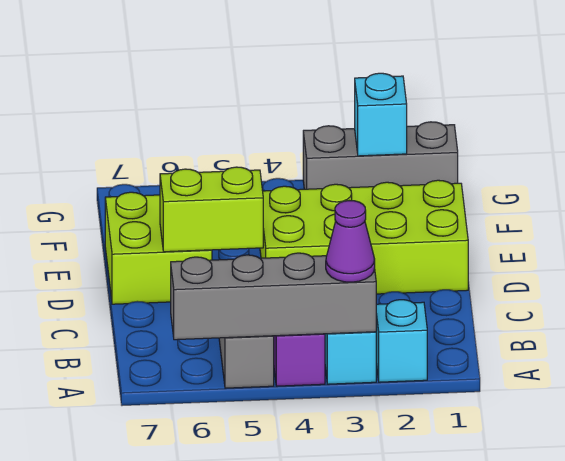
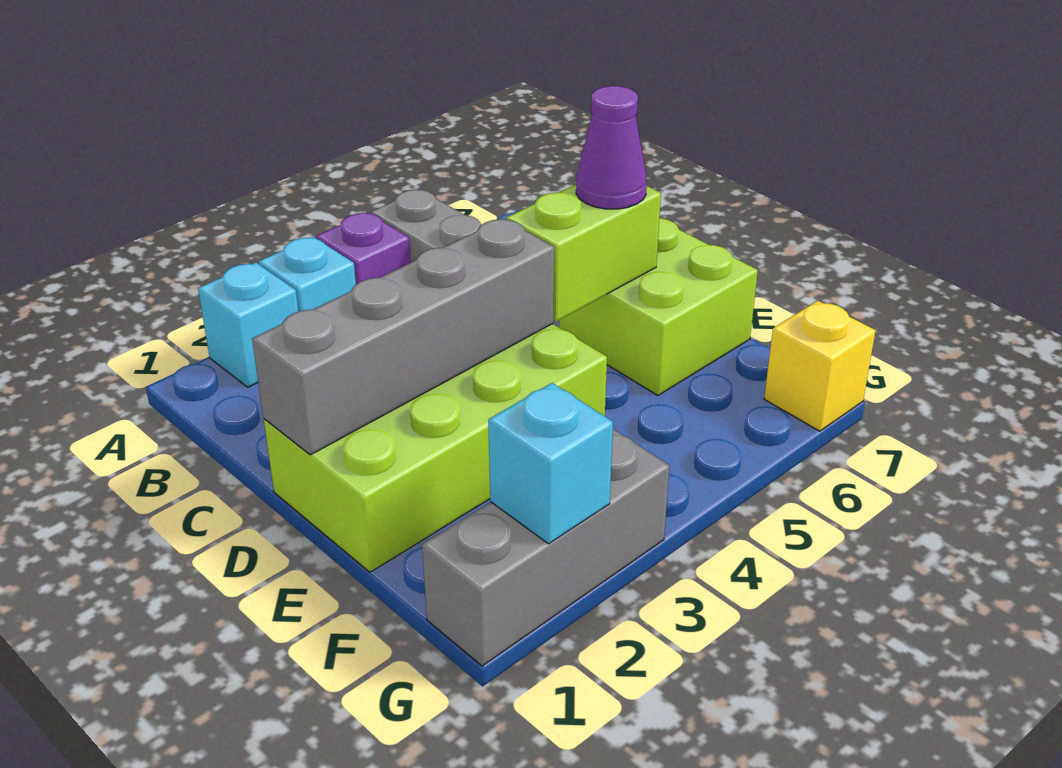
grey 1x4 brick [171,253,376,340] -> grey 1x4 brick moved to [252,219,554,455]
purple 1x1 cone [326,201,375,282] -> purple 1x1 cone moved to [576,86,647,209]
none -> yellow 1x1 brick [764,301,876,431]

